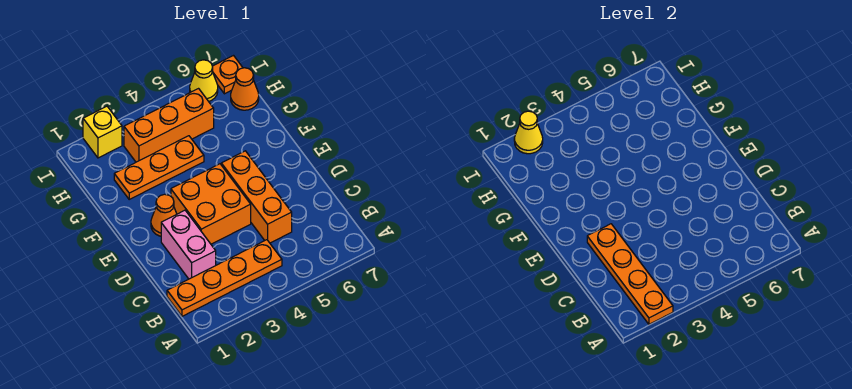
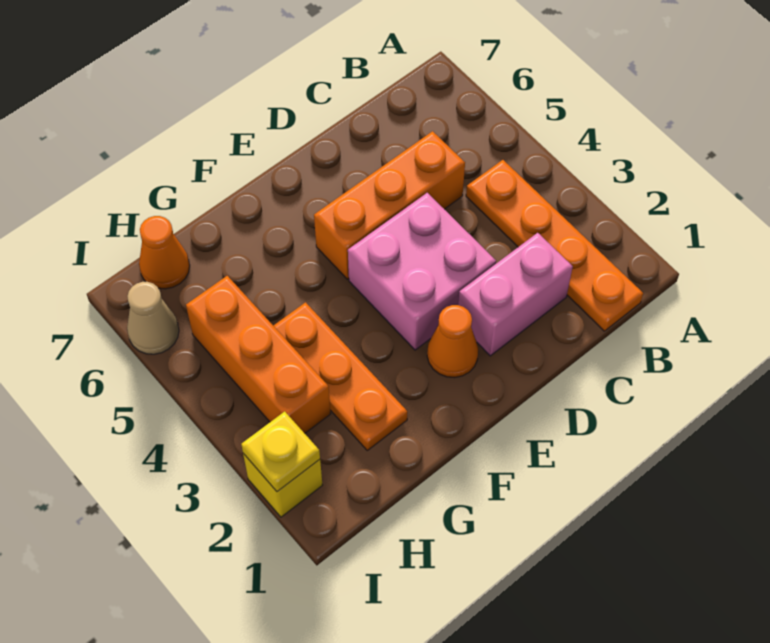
orange 1x4 plate [587,224,673,324] -> none
orange 2x2 brick [171,164,251,244] -> pink 2x2 brick [348,193,496,350]
yellow 1x1 cone [514,111,543,154] -> yellow 1x1 plate [241,411,320,492]
yellow 1x1 cone [190,60,218,101] -> tan 1x1 cone [127,282,179,354]
orange 1x1 plate [212,56,243,94] -> none

